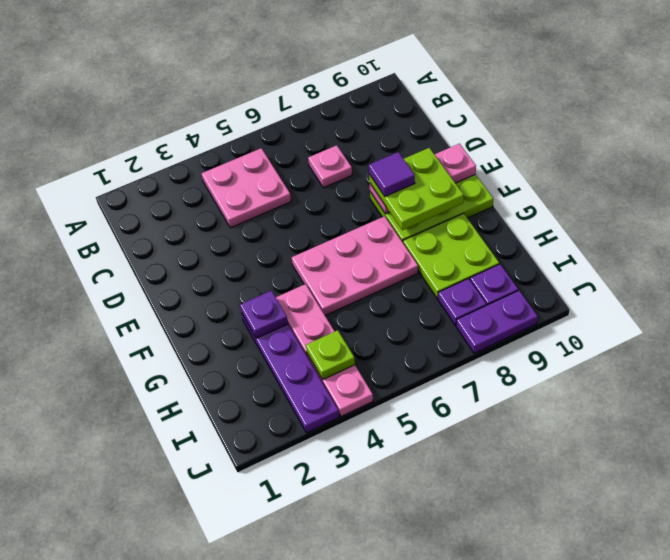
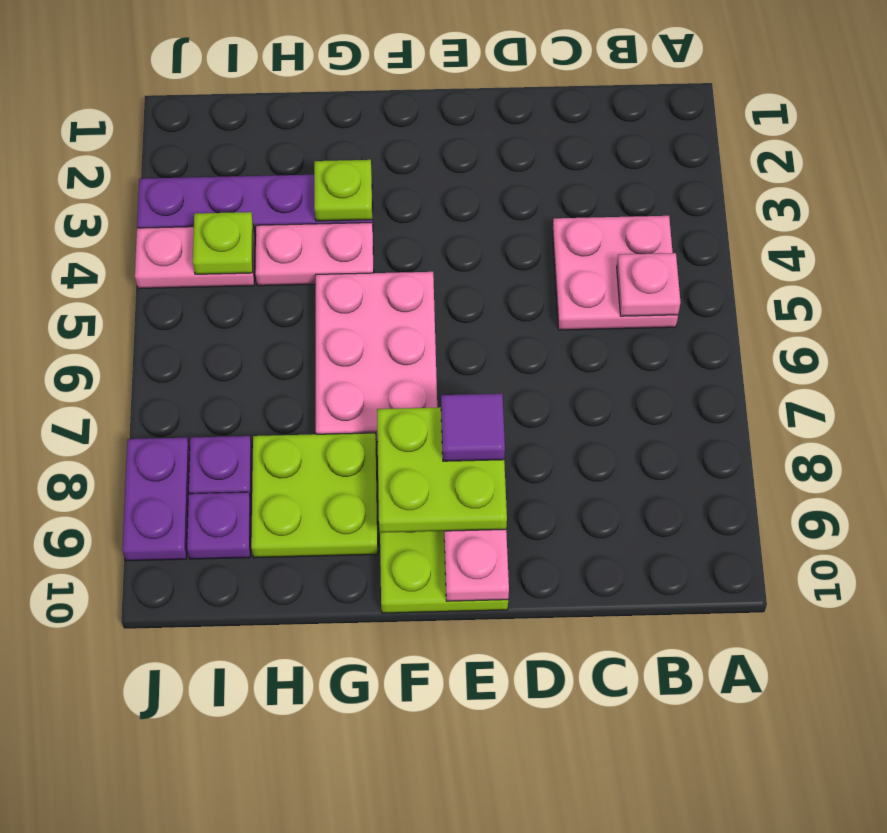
pink 1x1 plate [308,145,352,188] -> pink 1x1 plate moved to [617,253,681,316]
purple 1x1 plate [240,291,288,338] -> lime 1x1 plate [314,160,372,221]

